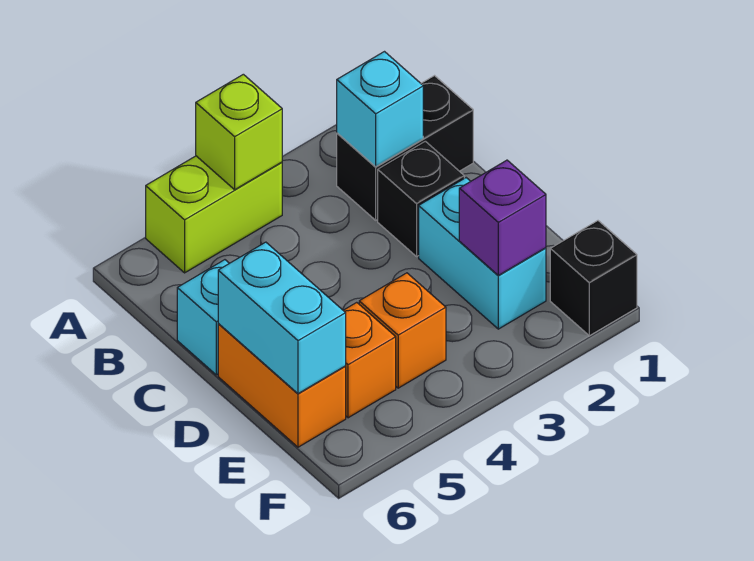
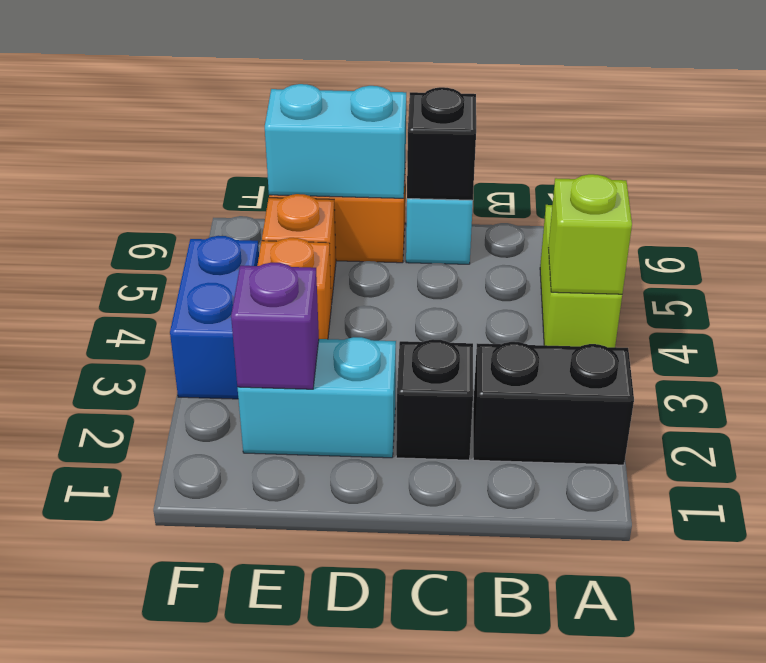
black 1x2 brick [337,76,473,220] -> black 1x2 brick turned to [473,342,634,465]
cyan 1x1 brick [337,52,423,167] -> none
black 1x1 brick [550,221,637,336] -> black 1x1 brick moved to [407,87,476,200]
none -> blue 1x2 brick [170,236,259,399]

